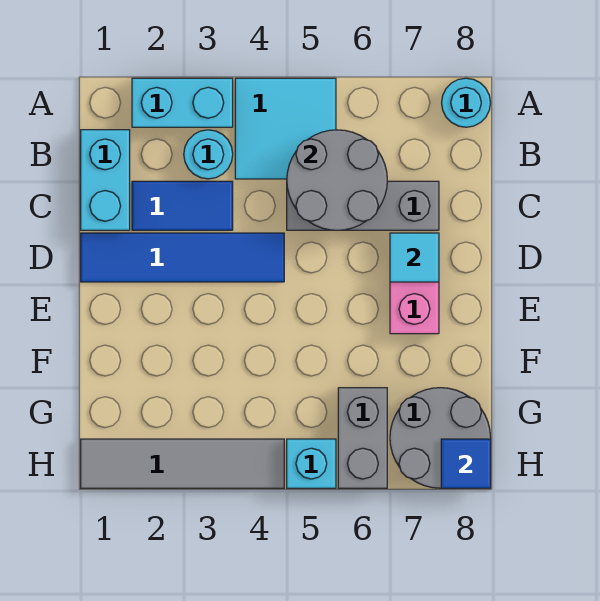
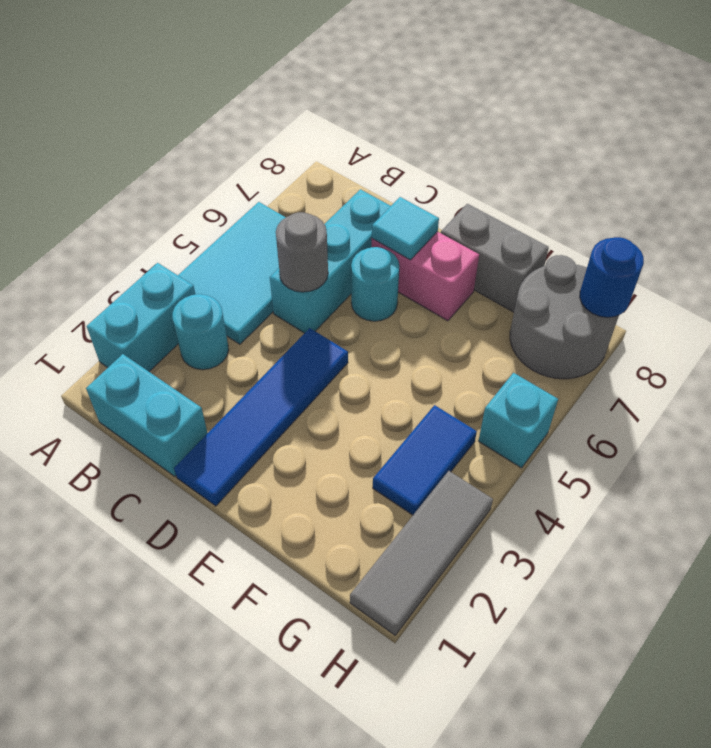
cyan 2x2 tile [235,78,336,179] -> cyan 2x3 tile [178,202,286,344]
cyan 1x1 round brick [442,78,491,127] -> cyan 1x1 round brick moved to [351,247,399,321]
grey 2x2 round brick [287,130,387,230] -> grey 1x1 round brick [276,212,328,292]
blue 1x2 tile [132,181,233,230] -> blue 1x2 tile moved to [373,405,477,515]
grey 1x3 brick [287,181,439,230] -> cyan 1x3 brick [270,189,390,333]
grey 1x2 brick [338,388,387,488] -> grey 1x2 brick moved to [441,204,549,312]
grey 1x4 tile [81,439,284,488] -> grey 1x3 tile [350,471,493,635]
blue 1x1 tile [441,439,491,488] -> blue 1x1 round brick [580,237,644,317]

